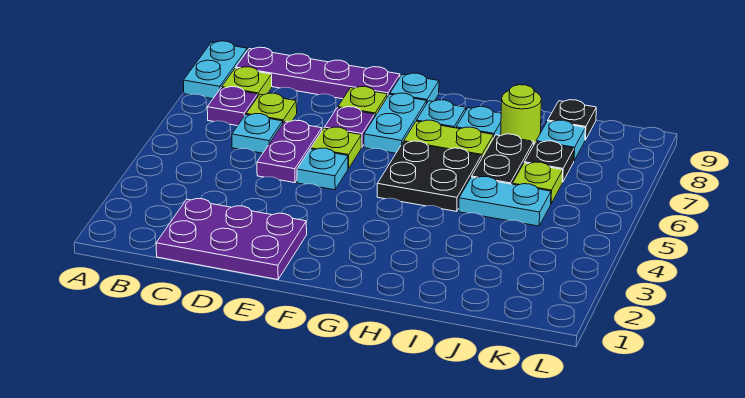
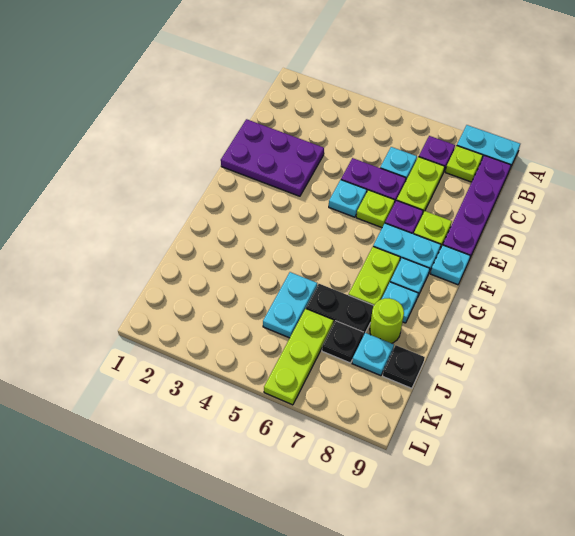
purple 2x3 plate [156,199,307,280] -> purple 2x3 plate turned to [221,119,324,196]
lime 1x1 plate [246,93,297,123] -> lime 1x2 plate [397,157,445,213]
black 2x2 plate [377,141,481,211] -> none
lime 1x1 plate [512,162,563,203] -> lime 1x3 plate [264,309,334,405]

